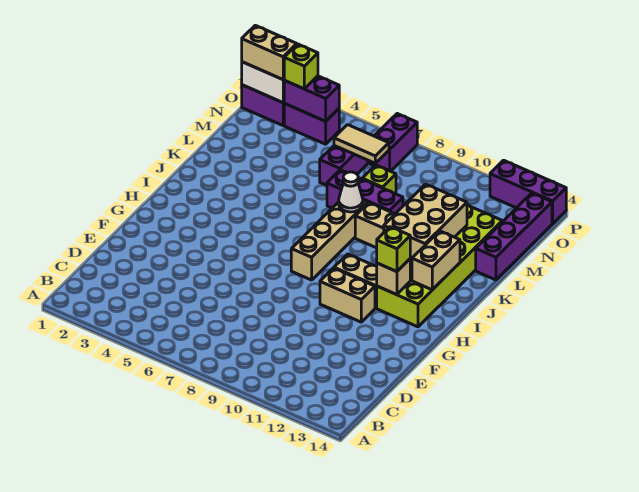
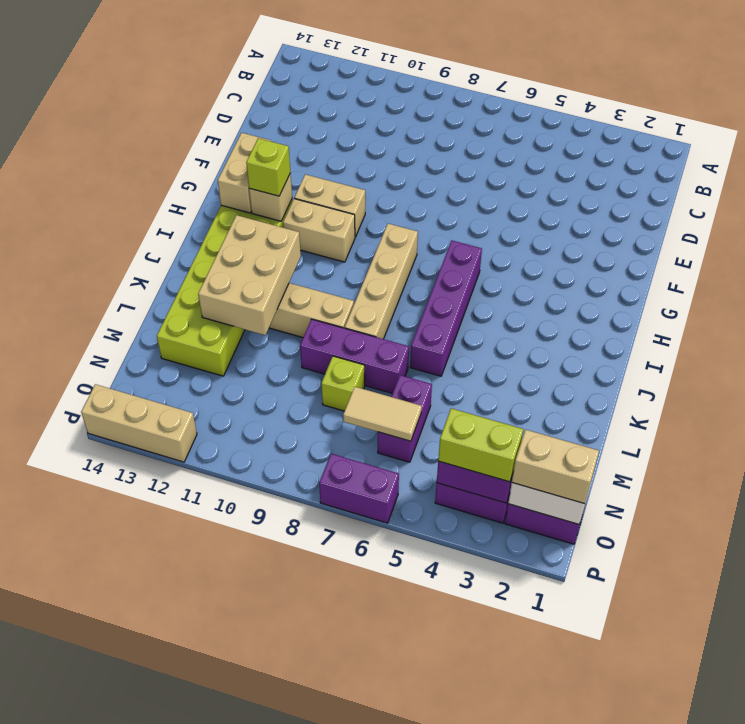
tan 1x2 brick [412,231,460,290] -> tan 1x2 brick moved to [218,133,271,213]
white 1x1 cone [339,172,363,212] -> none
purple 1x4 brick [476,193,552,280] -> purple 1x4 brick moved to [410,240,482,376]
lime 1x1 brick [284,44,318,89] -> lime 1x2 brick [438,408,523,482]
purple 1x2 brick [369,114,417,171] -> purple 1x2 brick turned to [319,454,399,523]
purple 1x3 brick [490,160,566,224] -> tan 1x3 brick [81,384,197,462]

